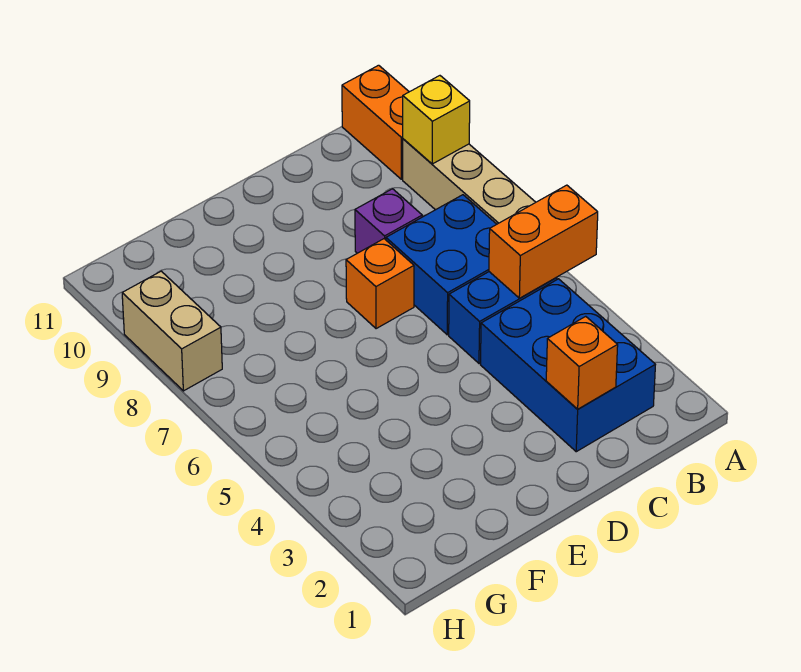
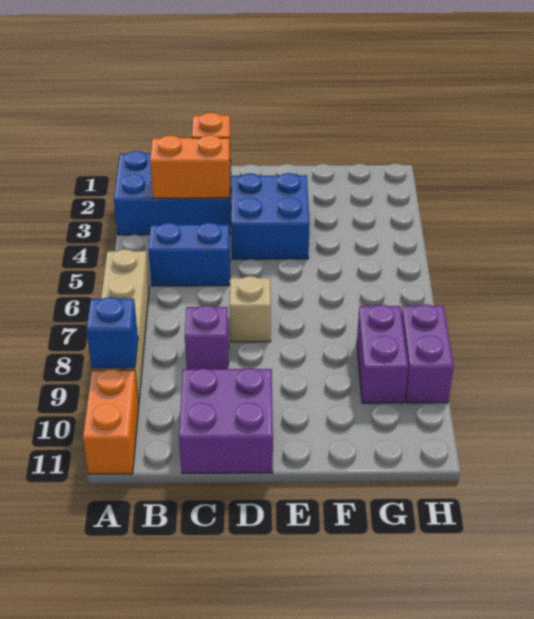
orange 1x2 brick [489,185,598,298] -> orange 1x2 brick moved to [150,135,230,198]
yellow 1x1 brick [403,76,470,164] -> blue 1x1 brick [86,297,138,368]
blue 2x3 brick [481,279,656,452] -> blue 2x3 brick turned to [114,151,232,235]
blue 2x2 brick [386,195,497,335] -> blue 2x2 brick moved to [231,173,310,259]
none -> purple 2x2 brick [179,368,273,473]
orange 1x1 brick [346,239,414,329] -> tan 1x1 brick [230,276,271,342]
none -> purple 1x2 brick [357,304,408,403]
tan 1x2 brick [122,271,222,391] -> purple 1x2 brick [402,304,454,403]

